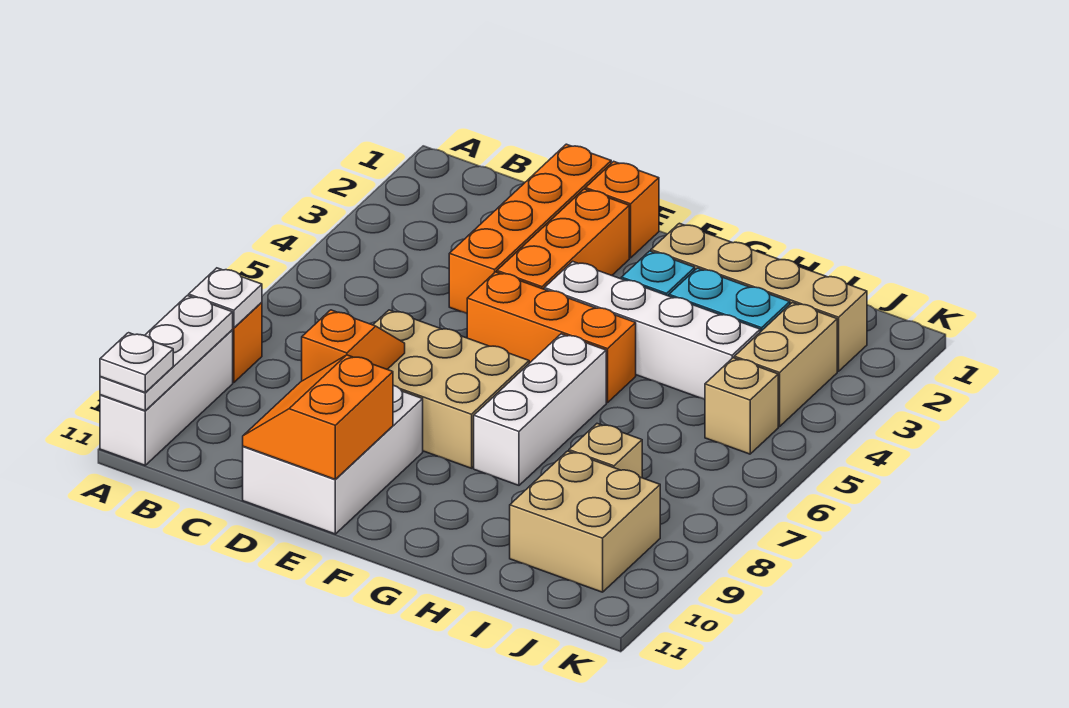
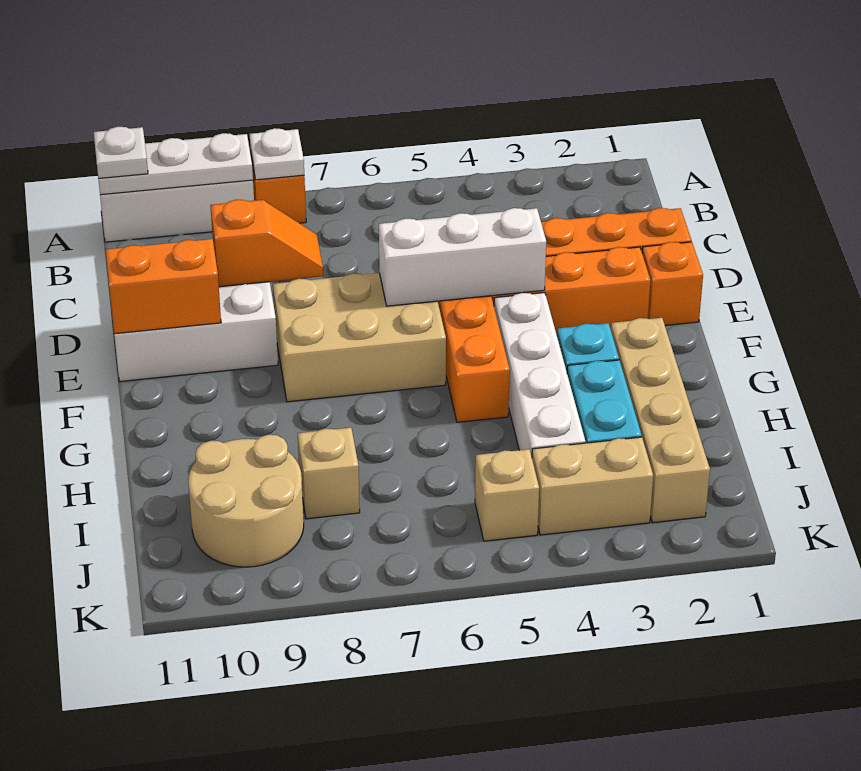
tan 2x3 brick [373,310,529,468] -> tan 2x3 brick turned to [273,273,446,402]
white 1x3 brick [474,334,606,485] -> white 1x3 brick moved to [379,208,546,306]
tan 2x2 brick [510,451,660,592] -> tan 2x2 round brick [188,435,304,567]

